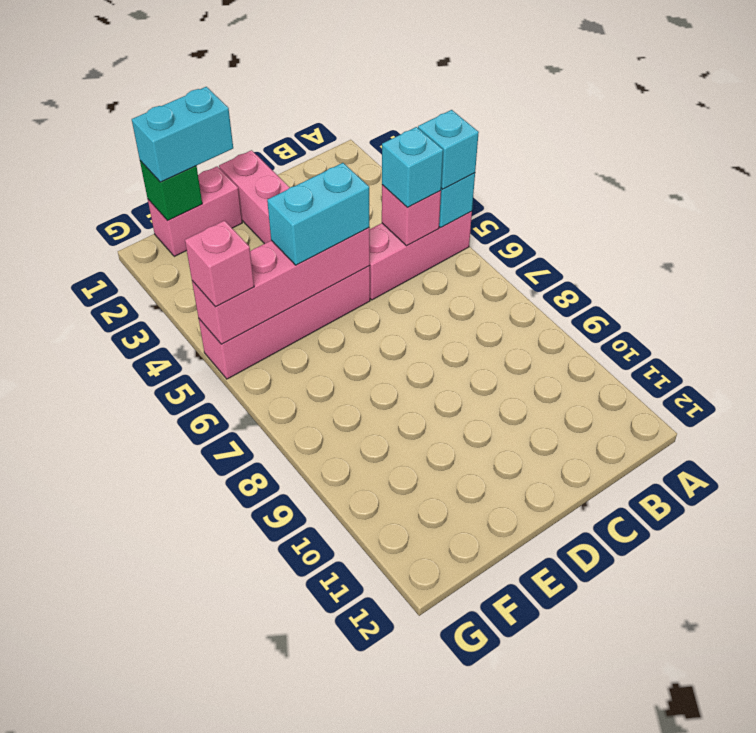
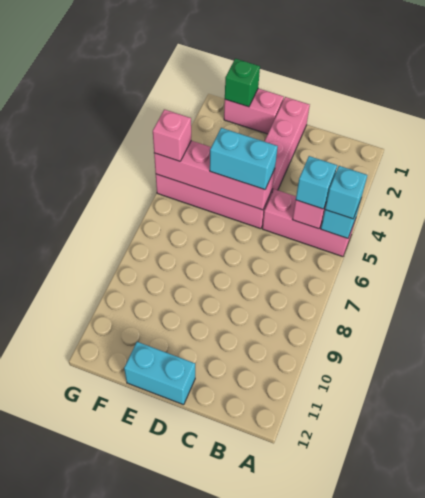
cyan 1x2 brick [132,87,233,182] -> cyan 1x2 brick moved to [124,342,195,405]

